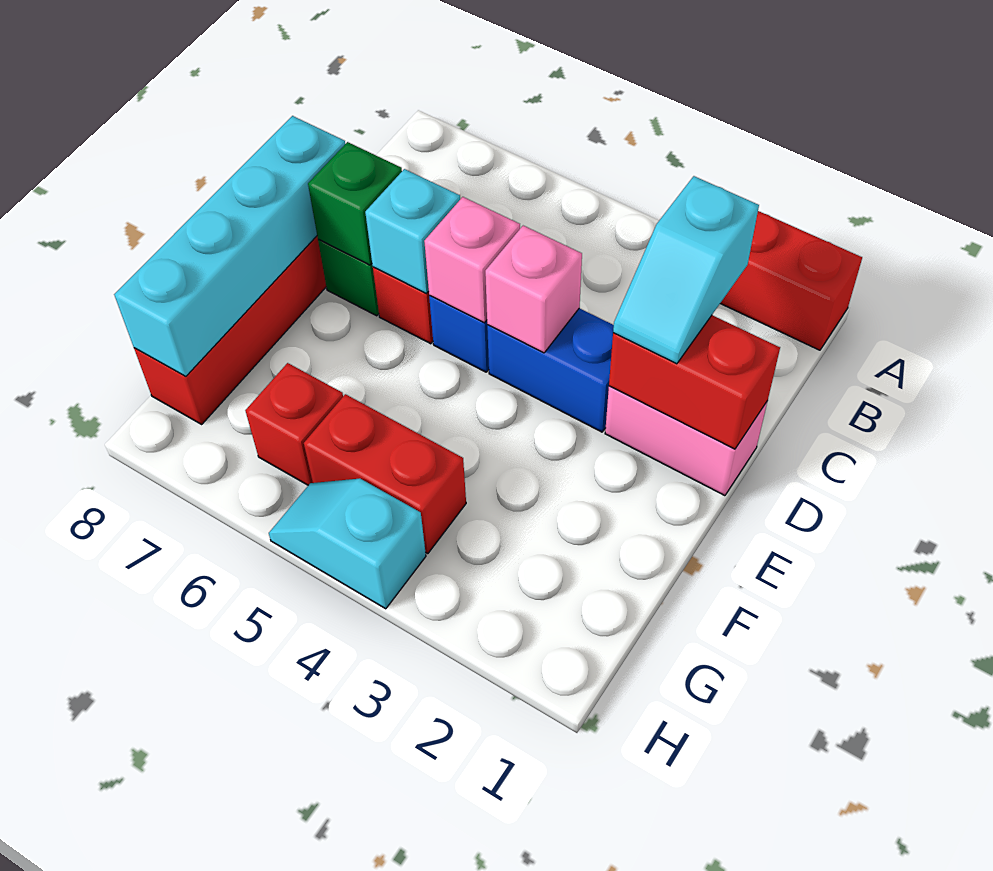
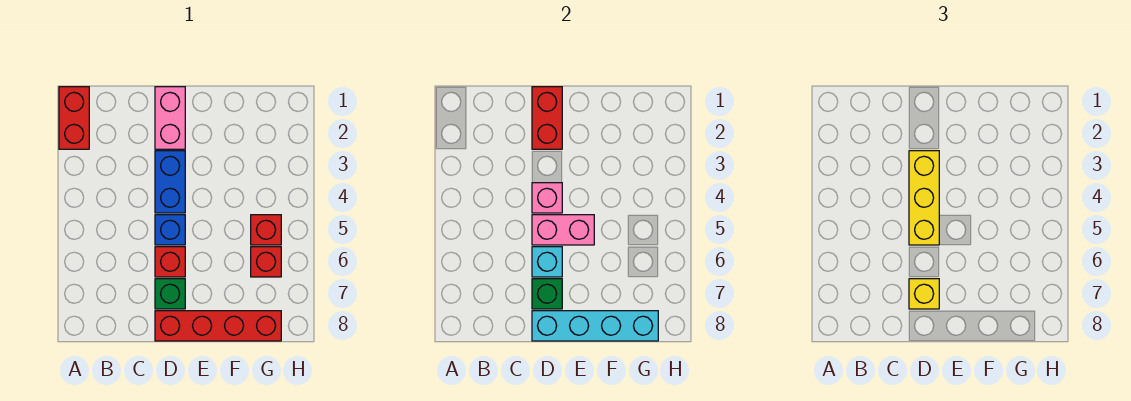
cyan 1x2 slope [613,176,759,364] -> none
none -> yellow 1x3 brick [909,151,939,245]
pink 1x1 brick [424,197,520,323] -> pink 1x2 brick [532,215,594,245]
none -> yellow 1x1 brick [909,279,939,309]
red 1x2 brick [304,394,466,554] -> red 1x1 brick [251,215,281,245]
cyan 1x2 slope [269,479,426,609] -> none

